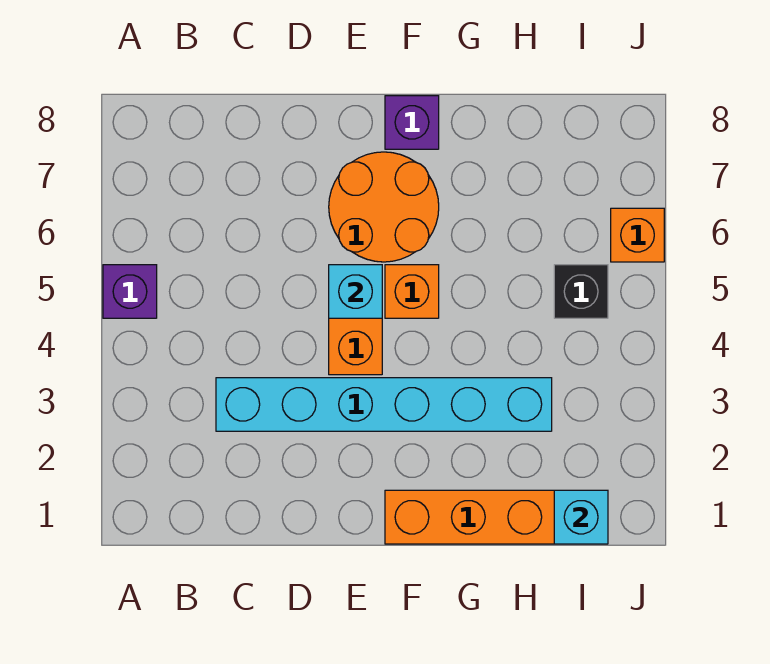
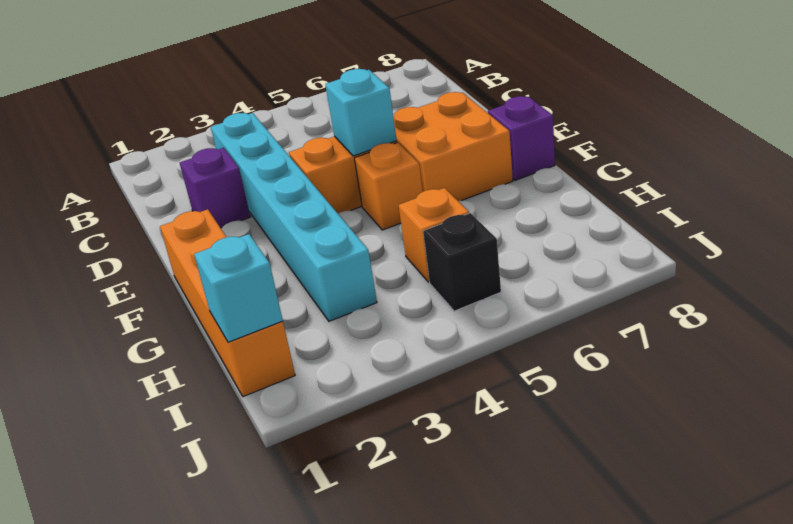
purple 1x1 brick [103,265,157,318] -> purple 1x1 brick moved to [180,148,250,228]
orange 2x2 round brick [329,152,439,262] -> orange 2x2 brick [393,92,513,201]
orange 1x1 brick [611,208,664,262] -> orange 1x1 brick moved to [399,188,469,282]

